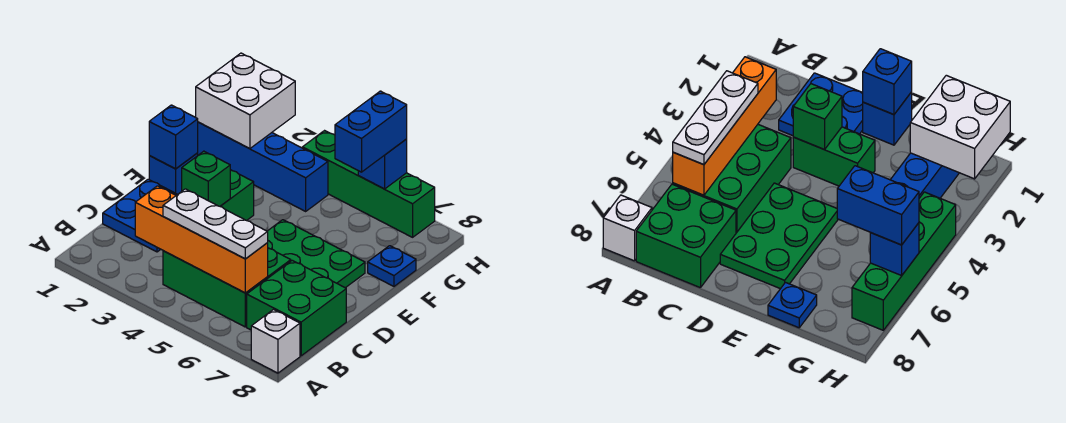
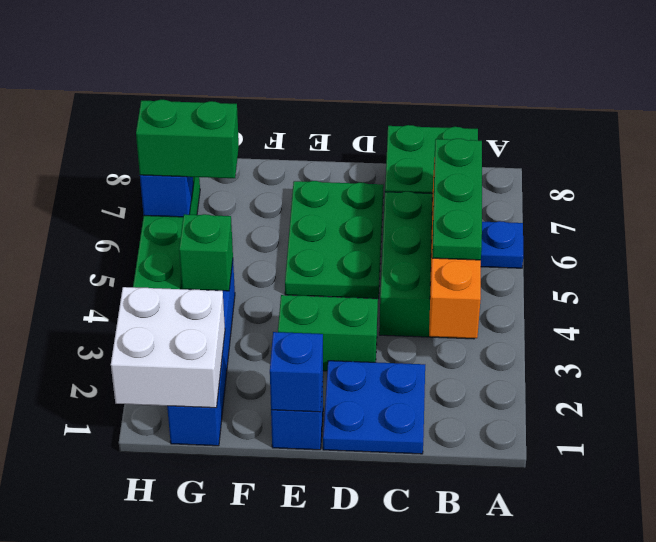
white 1x1 brick [251,310,300,373] -> none
white 1x3 plate [163,189,268,259] -> green 1x3 plate [432,139,482,260]
green 1x1 brick [182,151,230,206] -> green 1x1 brick moved to [179,214,233,291]
blue 1x1 plate [368,246,416,286] -> blue 1x1 plate moved to [481,221,523,268]
blue 1x2 brick [335,91,407,172] -> green 1x2 brick [136,100,239,178]

